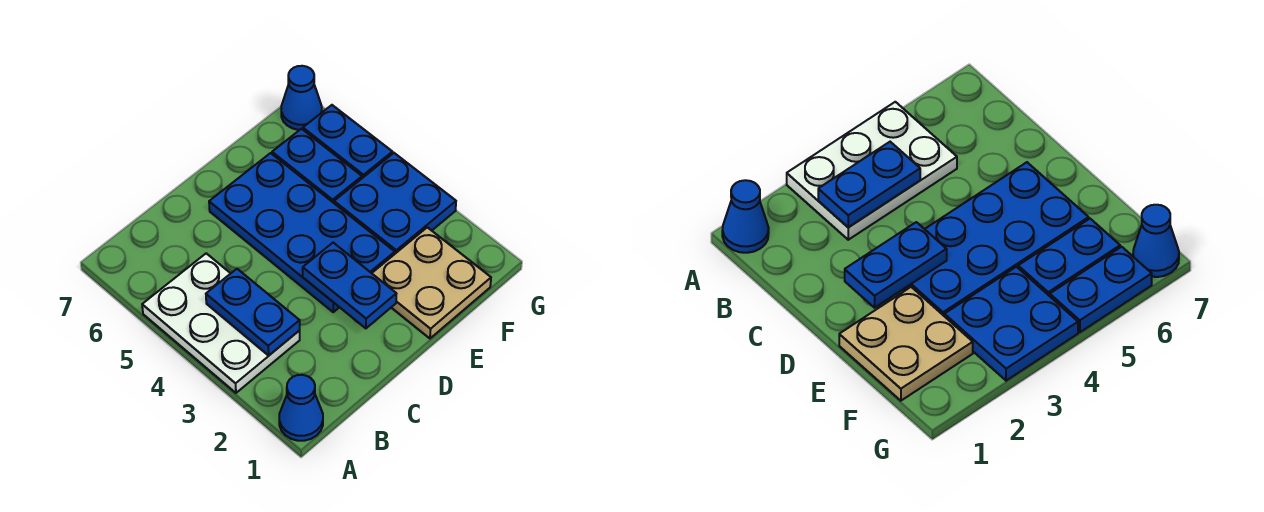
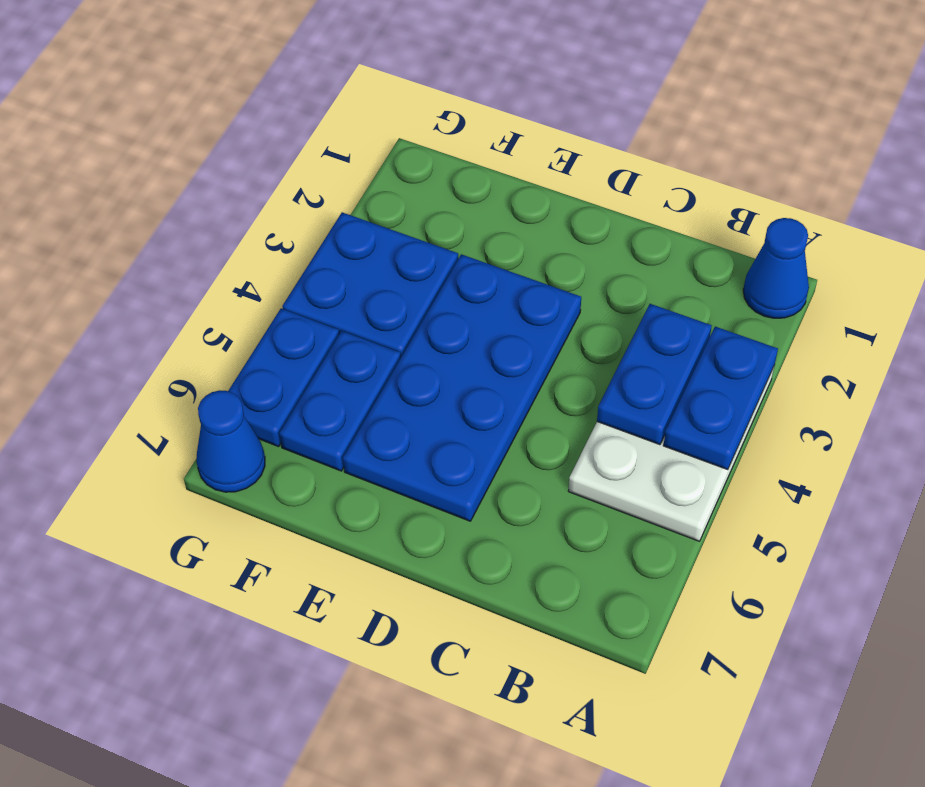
blue 1x2 plate [303,243,396,328] -> blue 1x2 plate moved to [663,327,778,470]
tan 2x2 plate [372,227,491,338] -> none

